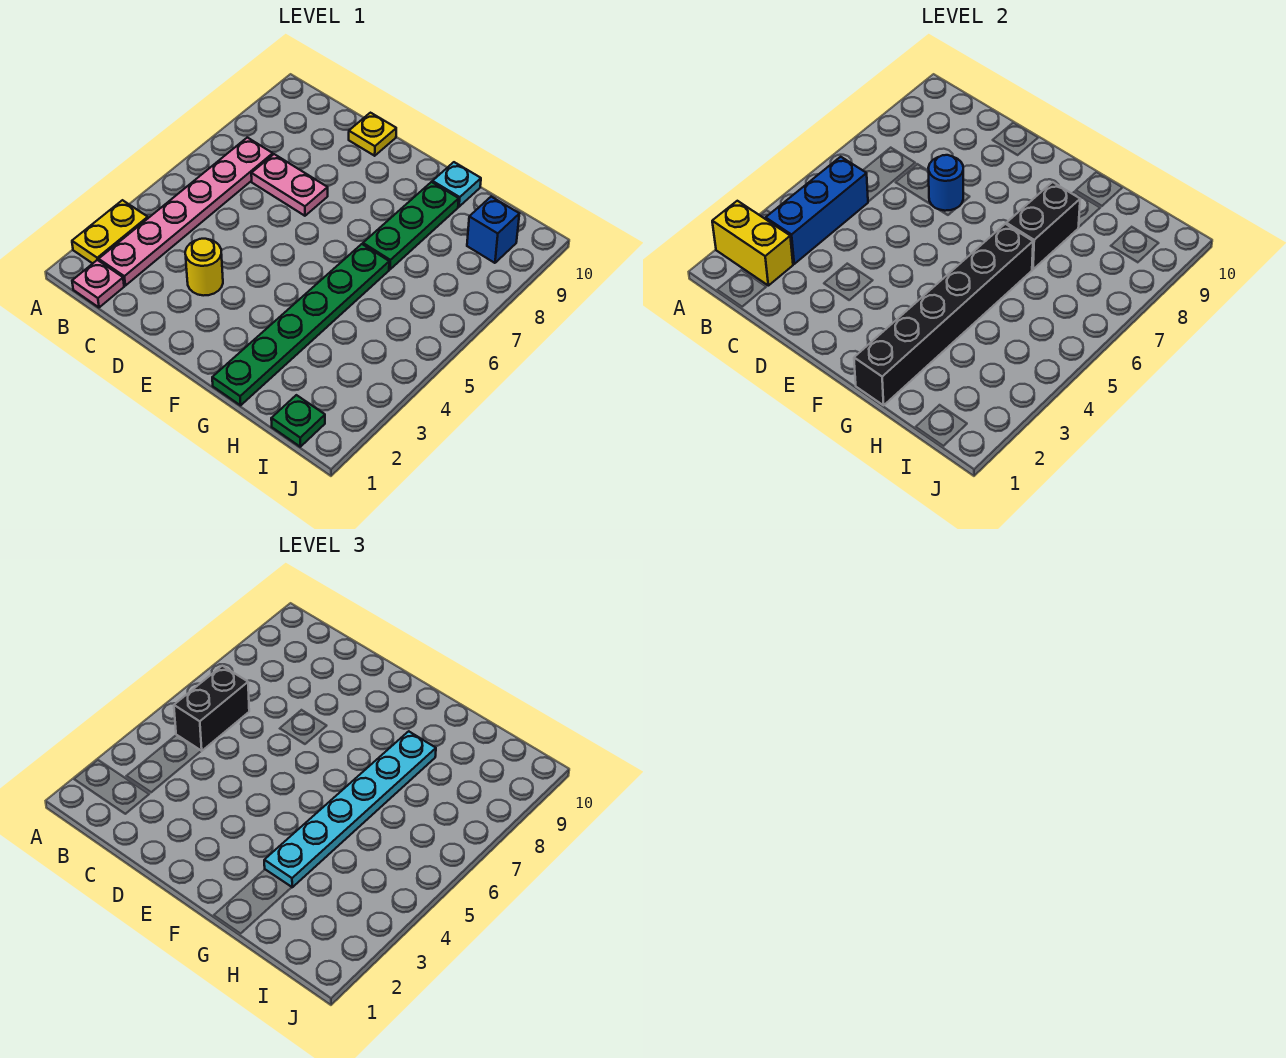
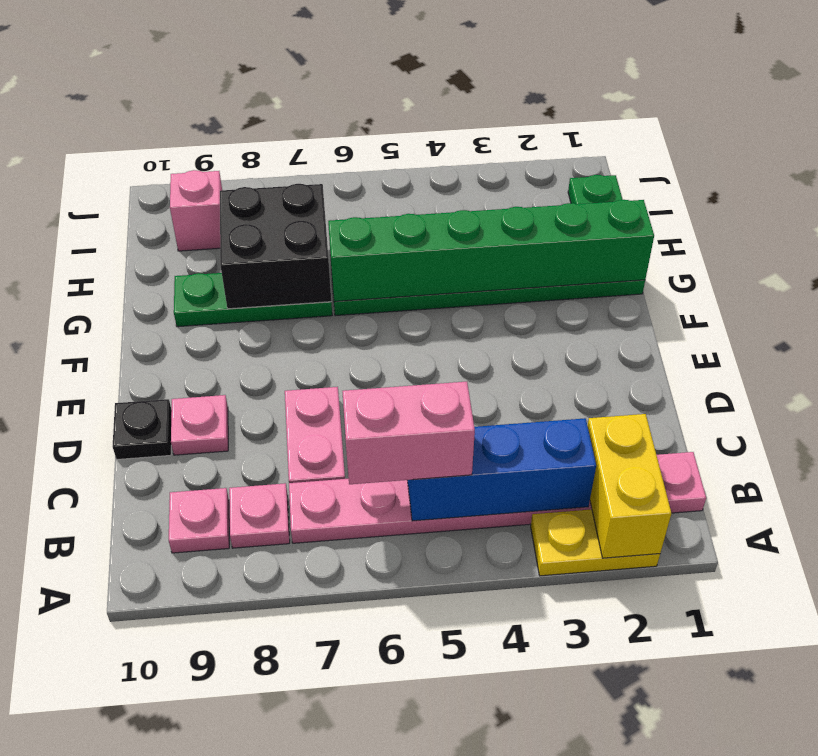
black 1x2 brick [174,666,249,751] -> pink 1x2 brick [342,382,475,484]
none -> pink 1x1 plate [229,483,290,548]
none -> pink 1x1 plate [169,488,229,553]
yellow 1x1 round brick [185,239,223,296] -> none
blue 1x1 round brick [928,155,963,211] -> none
none -> pink 1x1 plate [171,395,228,455]
yellow 1x1 plate [349,113,396,156] -> black 1x1 plate [113,399,172,460]
black 1x6 brick [854,224,1033,405] -> green 1x6 brick [328,200,654,301]
cyan 1x6 plate [264,731,436,887] -> none
black 1x2 brick [1006,182,1080,269] -> black 2x2 brick [220,184,331,309]
cyan 1x1 plate [432,162,481,207] -> none
blue 1x1 brick [467,197,519,263] -> pink 1x1 brick [170,170,222,251]

